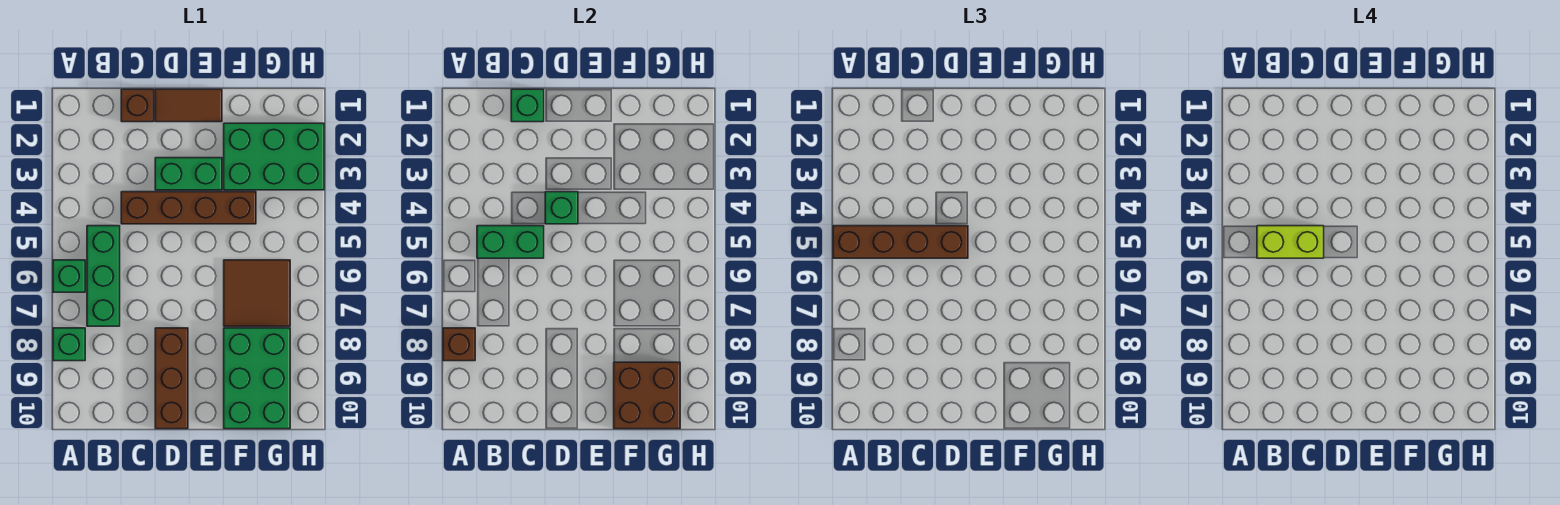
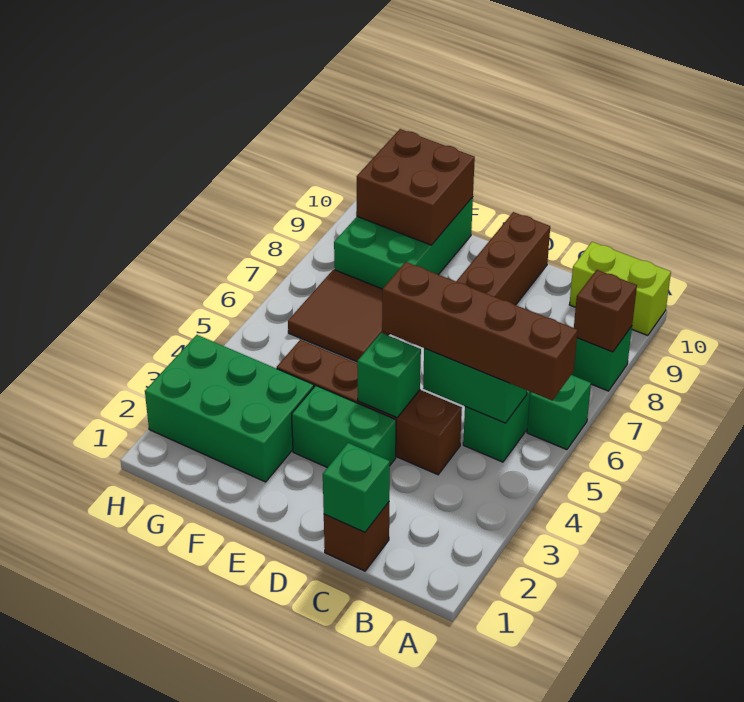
lime 1x2 brick [1257,226,1324,258] -> lime 1x2 brick moved to [569,242,671,336]
brown 1x2 tile [155,89,222,122] -> none

